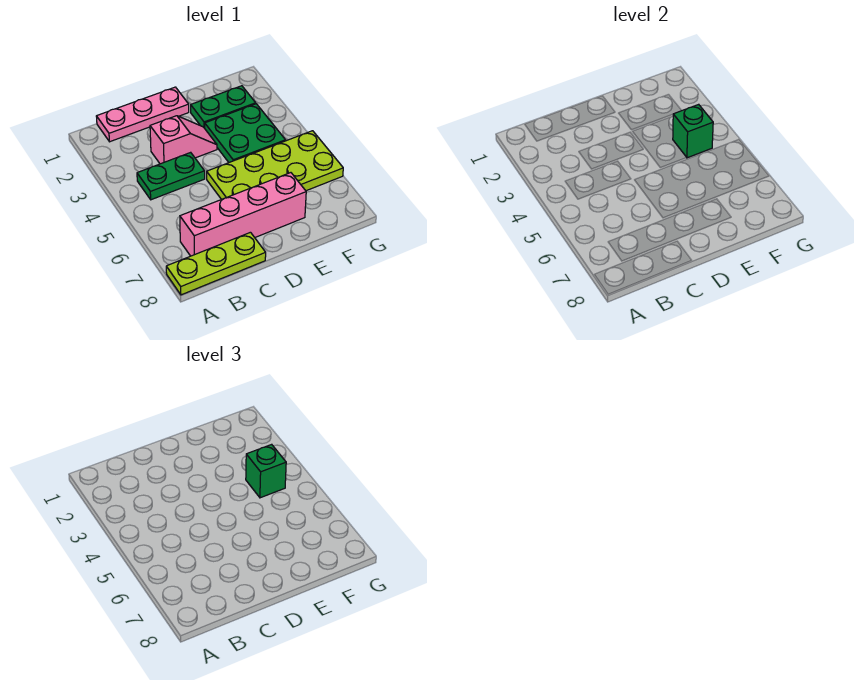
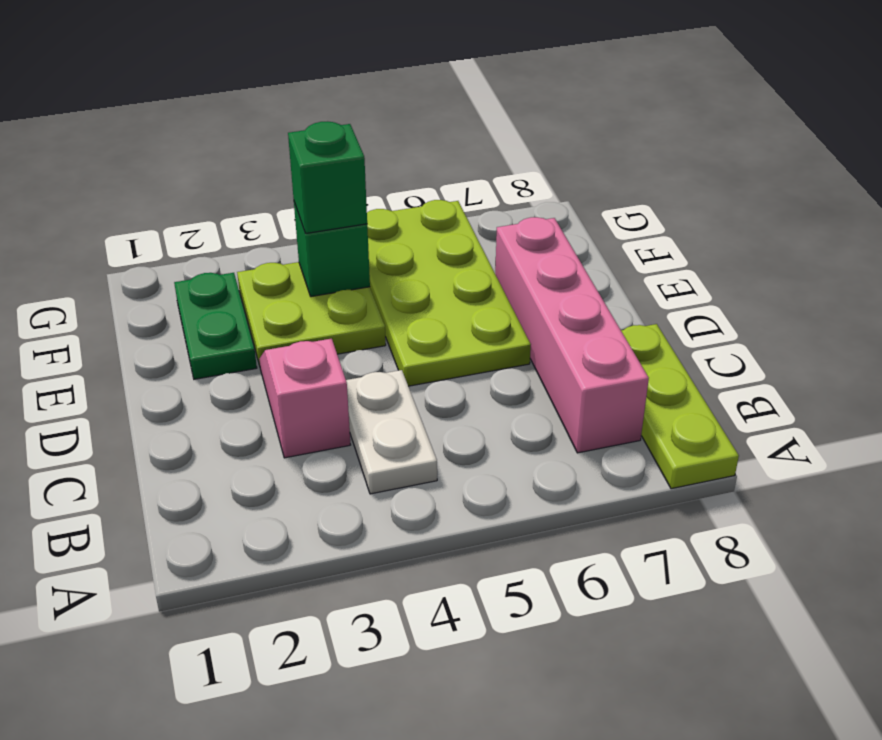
pink 1x3 plate [96,87,189,142] -> none
green 1x2 plate [137,152,205,200] -> white 1x2 plate [346,370,437,494]
green 2x2 plate [205,104,286,162] -> lime 2x2 plate [237,262,386,366]

